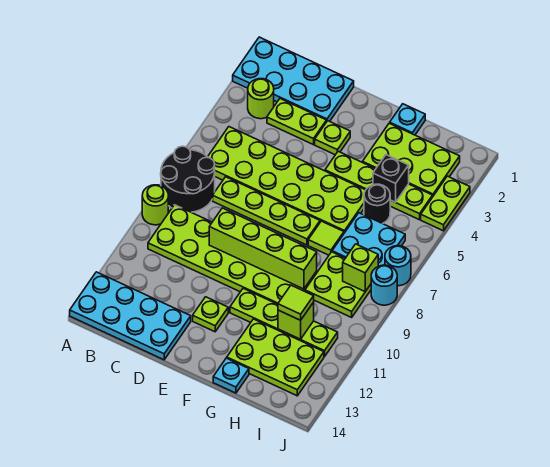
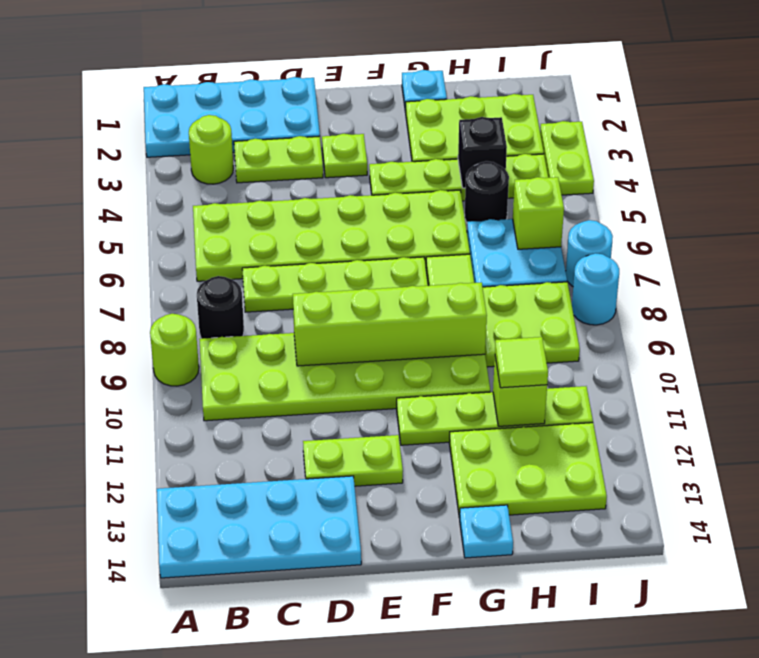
black 2x2 round brick [161,146,215,212] -> black 1x1 round brick [197,276,244,339]
lime 1x1 plate [193,297,228,332] -> lime 1x2 plate [303,435,403,486]
lime 1x1 brick [343,244,378,291] -> lime 1x1 brick moved to [513,177,564,249]

